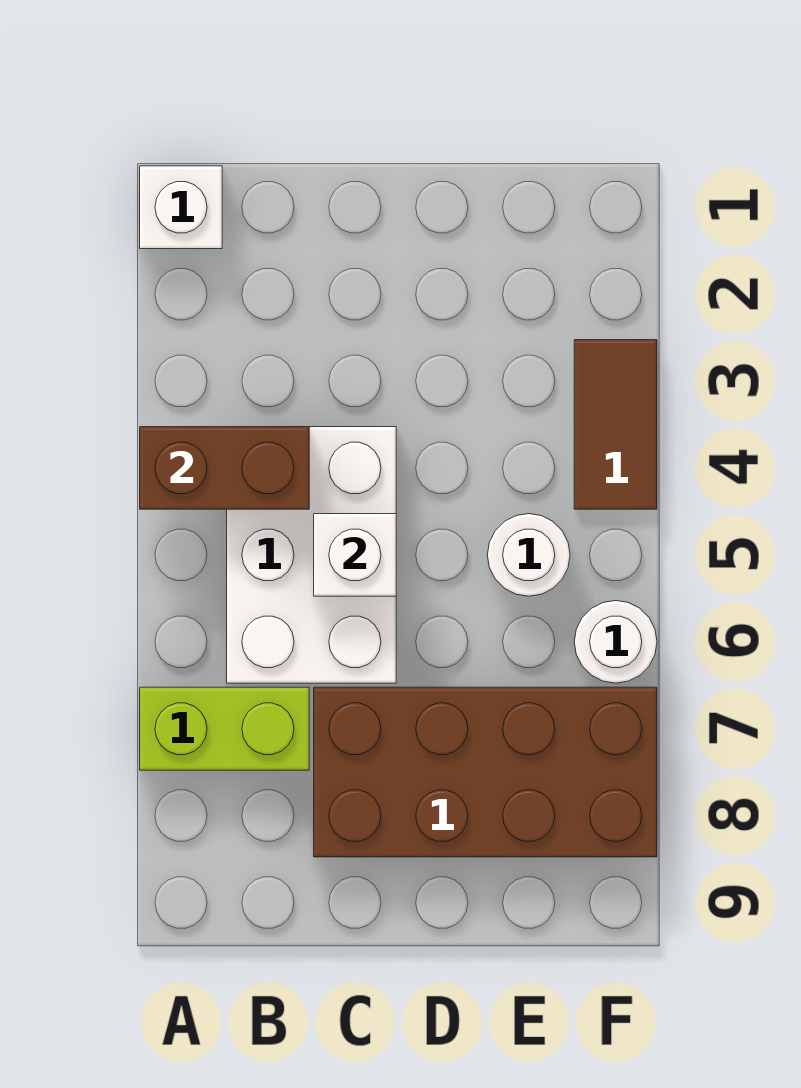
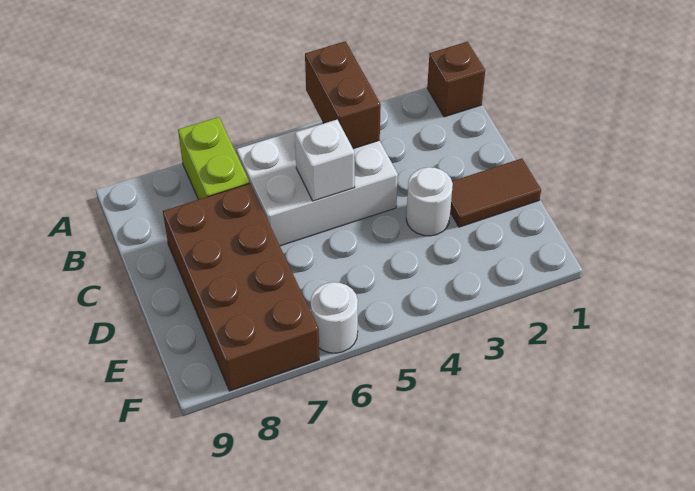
white 1x1 brick [140,166,222,249] -> brown 1x1 brick [427,42,485,117]
white 1x1 round brick [488,514,570,596] -> white 1x1 round brick moved to [406,167,453,236]
brown 1x2 tile [574,340,657,509] -> brown 1x2 tile moved to [450,158,541,227]

